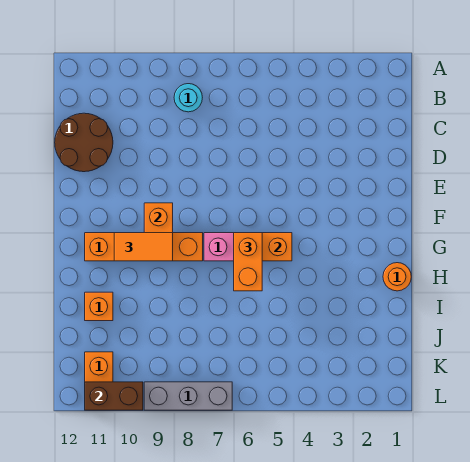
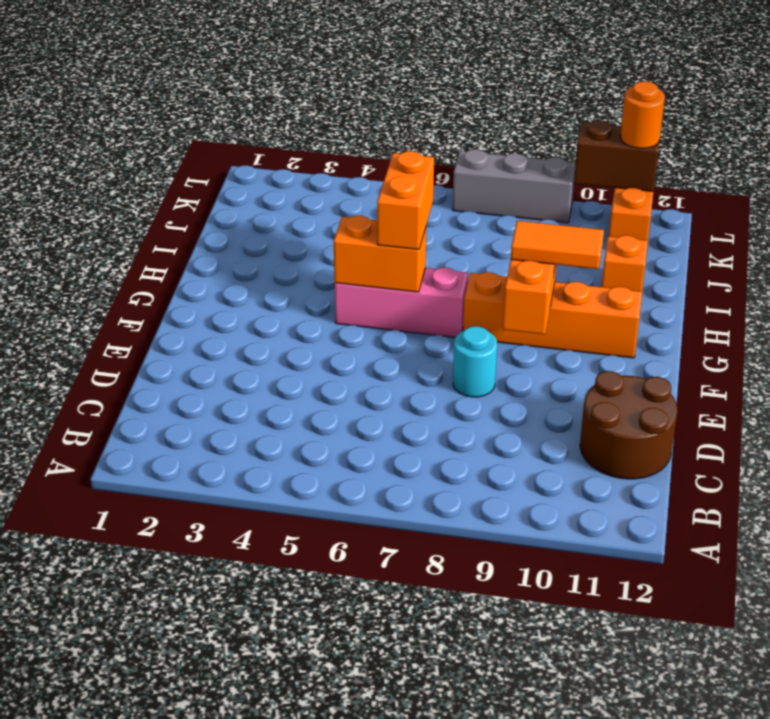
cyan 1x1 round brick [174,84,202,112] -> cyan 1x1 round brick moved to [453,326,497,397]
orange 1x1 round brick [383,263,411,291] -> orange 1x1 round brick moved to [620,81,665,148]

